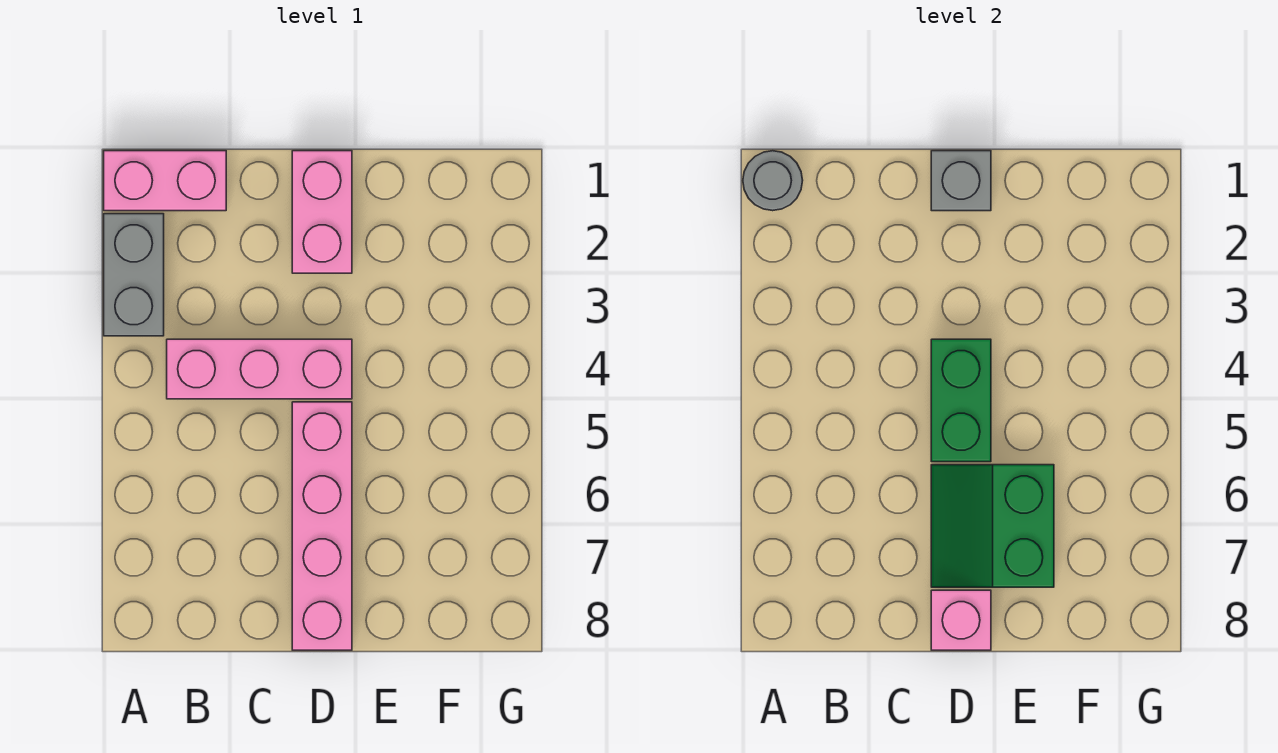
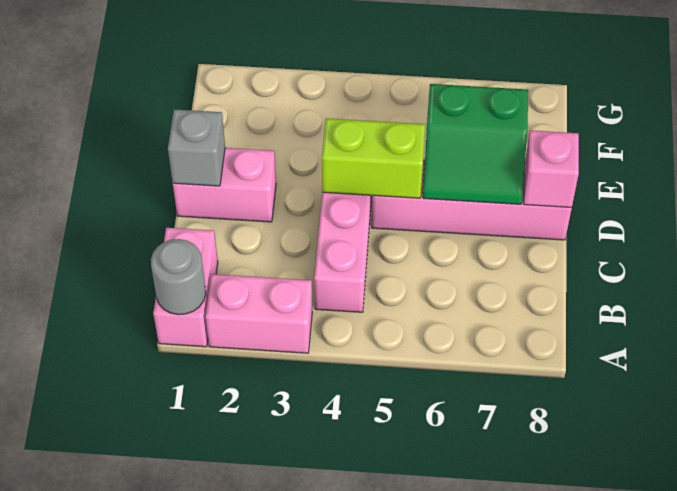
grey 1x2 brick [104,214,164,336] -> pink 1x2 brick [205,274,312,353]
green 1x2 brick [931,339,991,462] -> lime 1x2 brick [322,118,425,198]

